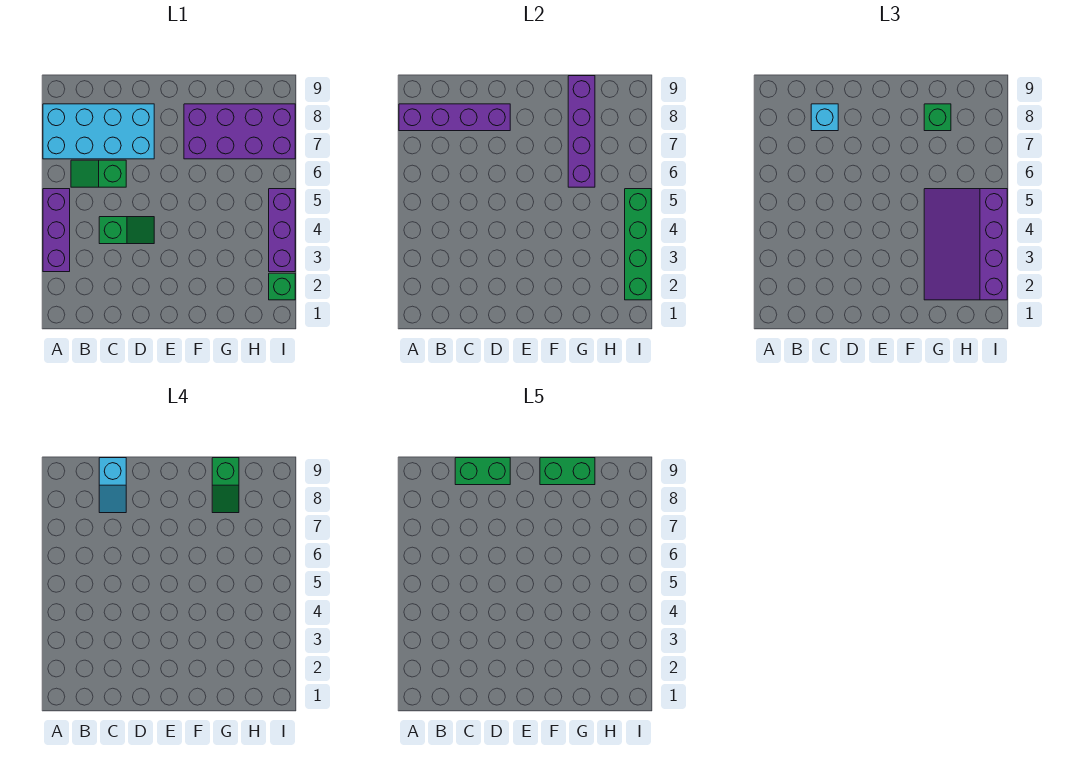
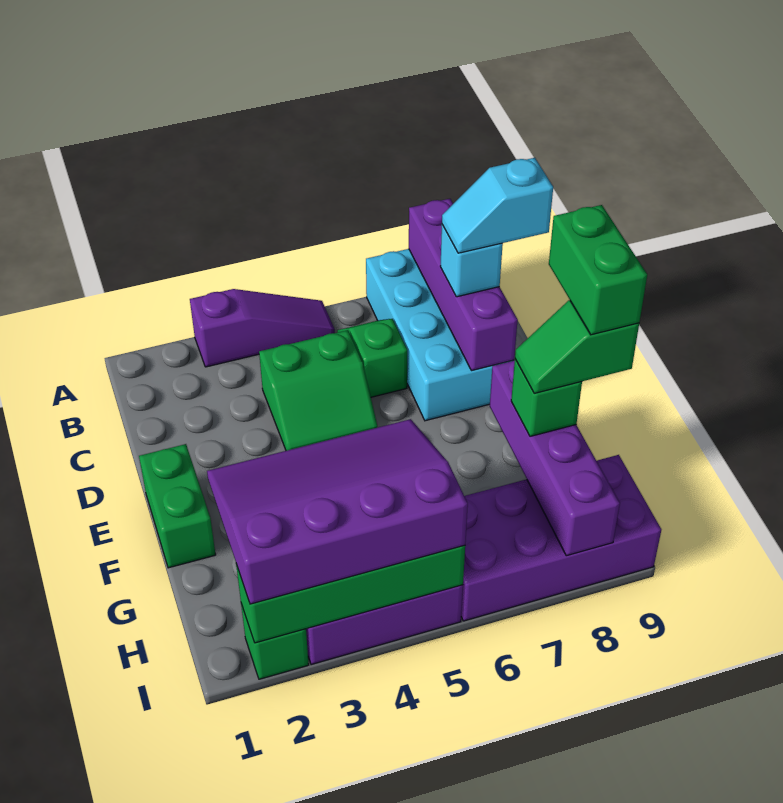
purple 1x3 brick [43,189,70,272] -> purple 1x3 slope [190,289,335,367]
green 1x2 slope [99,217,154,244] -> green 2x2 slope [259,330,377,451]
green 1x2 brick [455,458,510,485] -> green 1x2 brick moved to [139,444,216,568]
purple 2x4 brick [184,104,295,159] -> purple 2x4 brick turned to [461,455,661,621]
purple 1x4 brick [568,76,595,187] -> purple 1x4 brick turned to [490,361,620,556]

